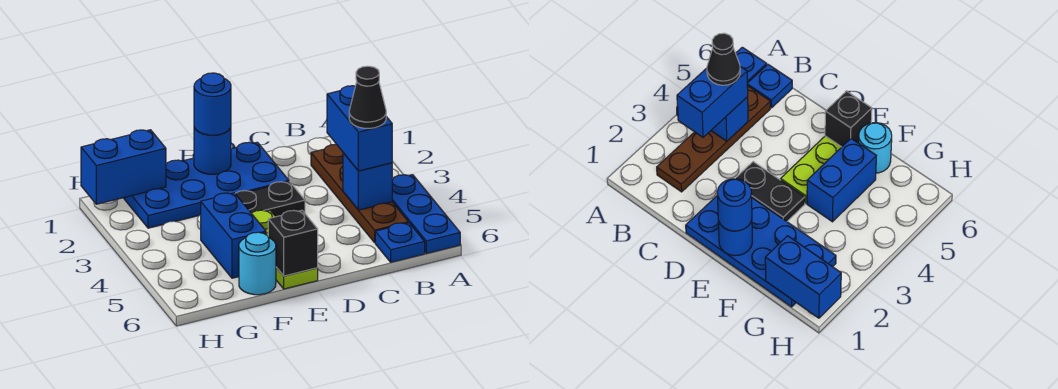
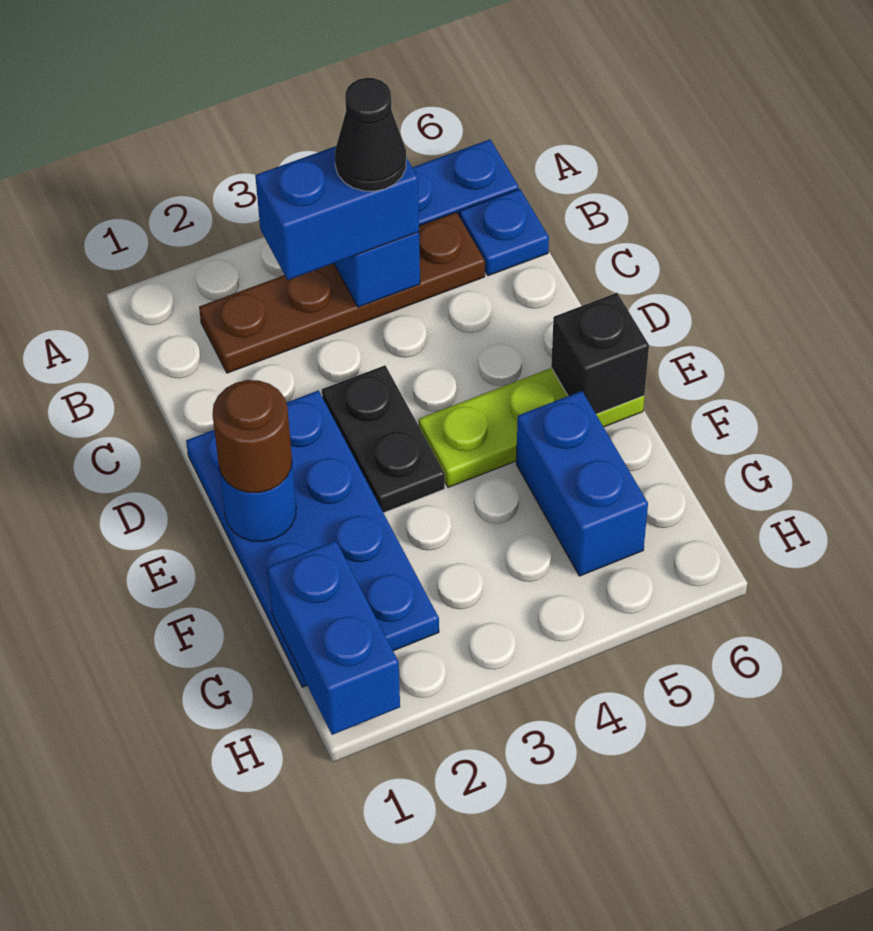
blue 1x1 round brick [194,73,231,135] -> brown 1x1 round brick [212,380,292,493]
blue 1x2 brick [201,193,266,278] -> blue 1x2 brick turned to [516,391,648,576]
cyan 1x1 round brick [239,232,276,295] -> none

